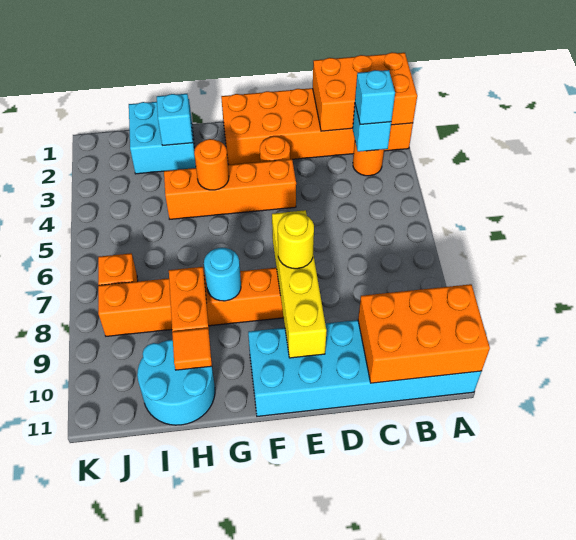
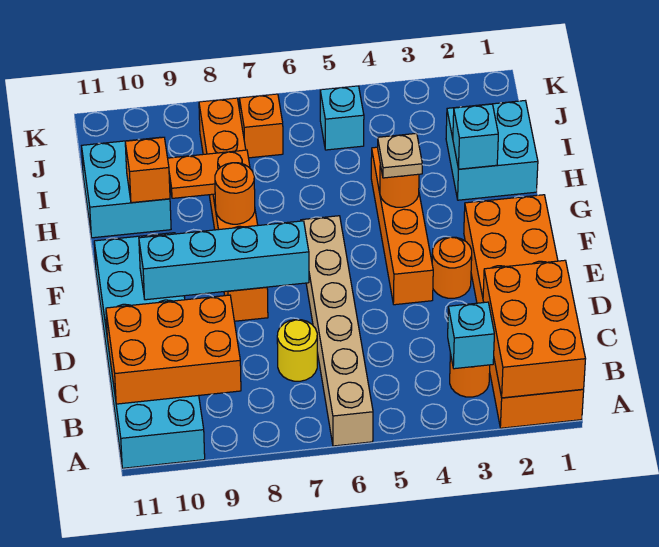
none -> tan 1x6 brick [301,216,373,446]
orange 2x3 brick [358,284,490,383] -> orange 2x3 brick turned to [106,295,241,404]
cyan 1x1 brick [355,70,395,125] -> cyan 1x1 brick moved to [320,86,364,150]
yellow 1x4 brick [272,210,326,358] -> cyan 1x4 brick [139,221,309,300]
yellow 1x1 round brick [278,213,314,269] -> yellow 1x1 round brick moved to [277,320,317,381]
none -> tan 1x1 plate [378,133,422,178]
cyan 1x1 round brick [204,248,241,301] -> orange 1x1 round brick [215,163,255,224]
cyan 2x2 round brick [137,340,215,425] -> cyan 2x2 brick [82,137,171,238]
orange 1x1 tile [172,328,212,370] -> orange 1x1 brick [125,137,170,203]

